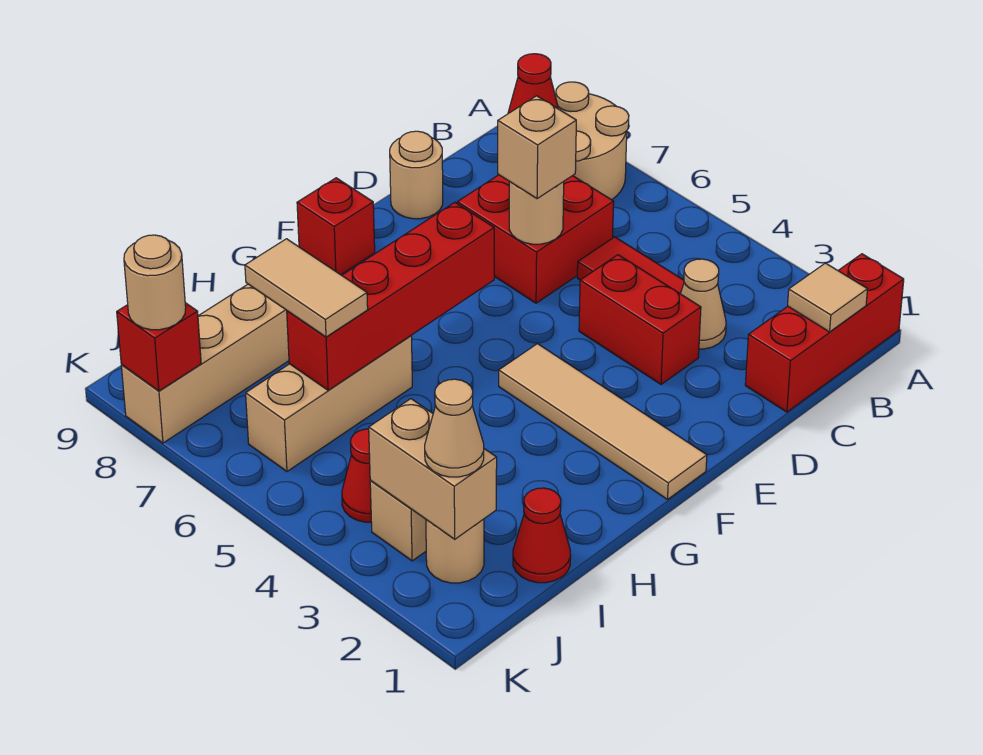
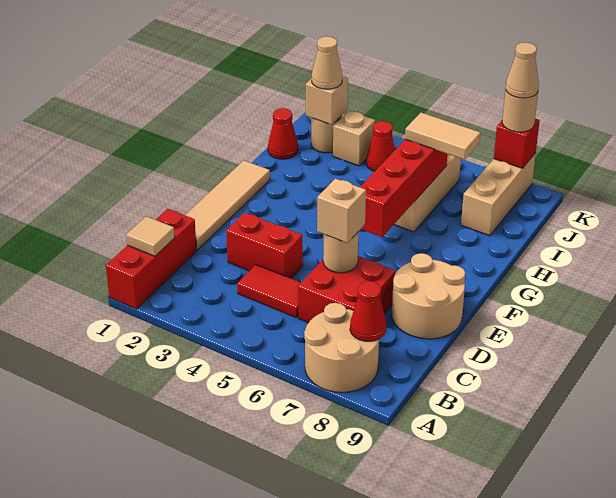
tan 1x1 cone [680,259,726,349] -> tan 1x1 cone moved to [506,42,539,98]
tan 1x1 round brick [390,131,443,219] -> tan 2x2 round brick [392,253,465,339]
tan 1x4 tile [499,344,707,499] -> tan 1x4 tile turned to [185,161,270,250]
red 1x1 brick [297,178,375,275] -> none
tan 1x2 brick [369,399,497,539] -> tan 1x1 brick [306,76,348,125]

